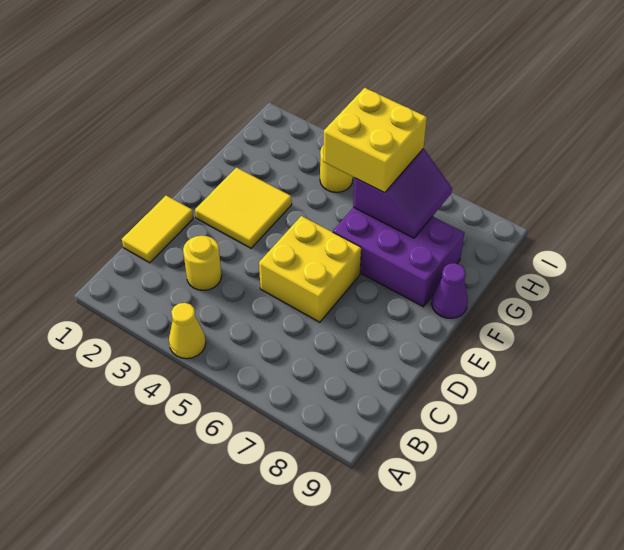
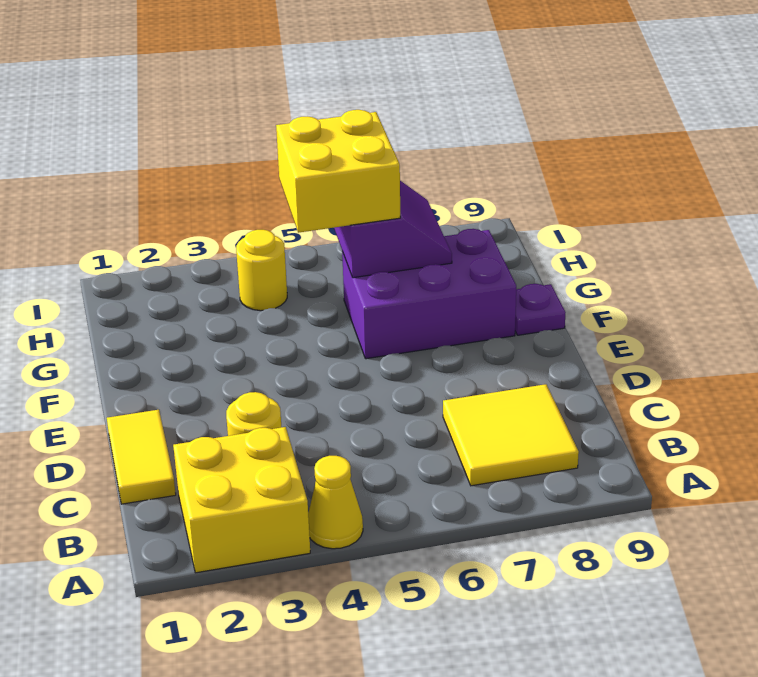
yellow 2x2 brick [259,216,361,322] -> yellow 2x2 brick moved to [173,427,310,573]
yellow 2x2 tile [195,168,292,248] -> yellow 2x2 tile moved to [443,384,579,486]
purple 1x1 cone [432,263,468,318] -> purple 1x1 plate [515,284,566,335]

